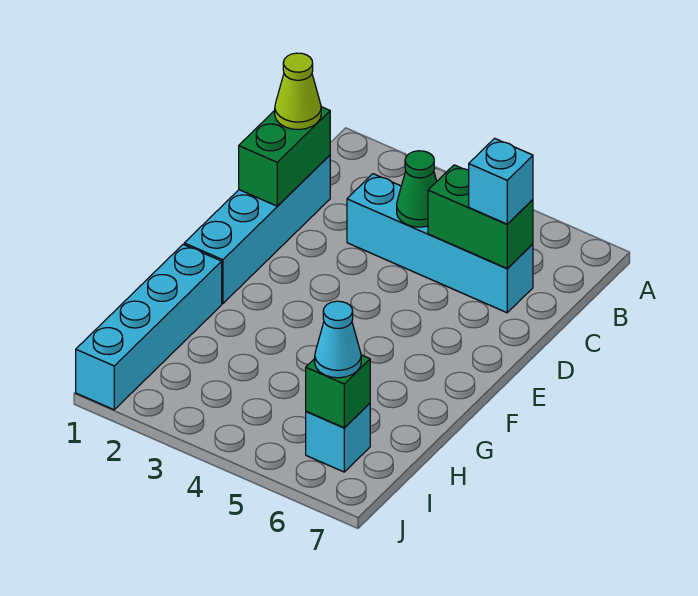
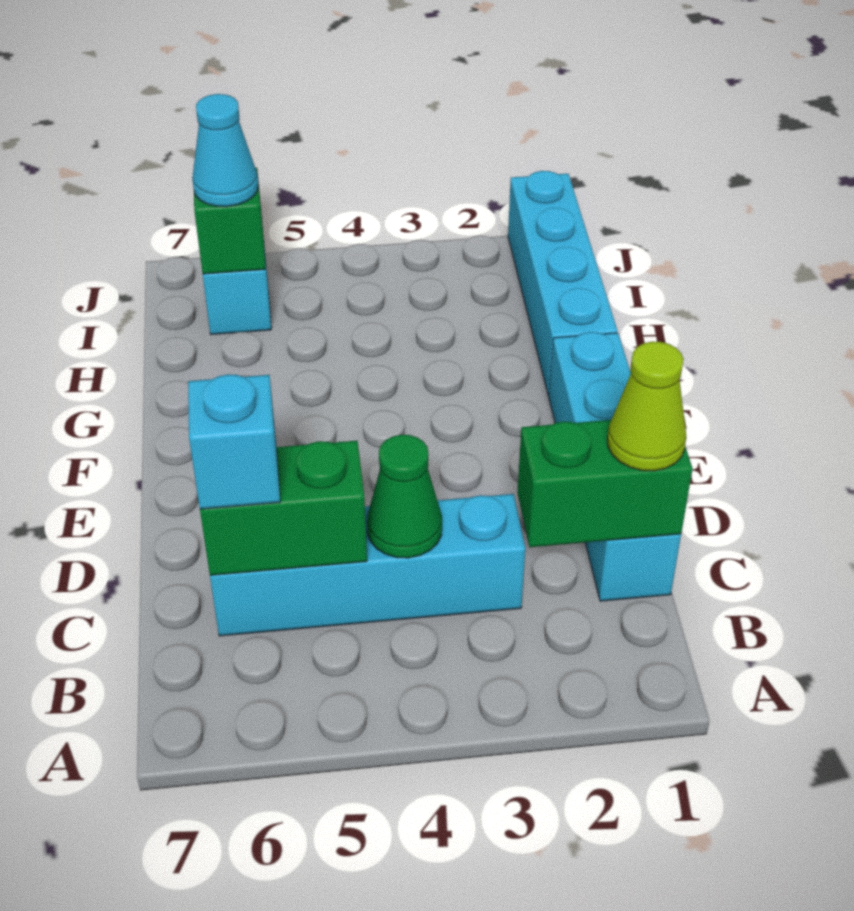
green 1x2 brick [239,107,330,206] -> green 1x2 brick turned to [517,420,693,547]

